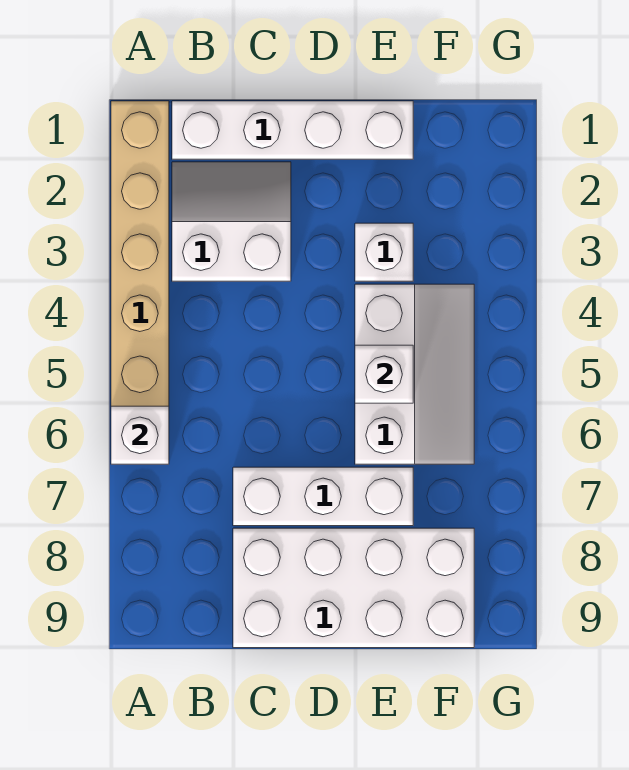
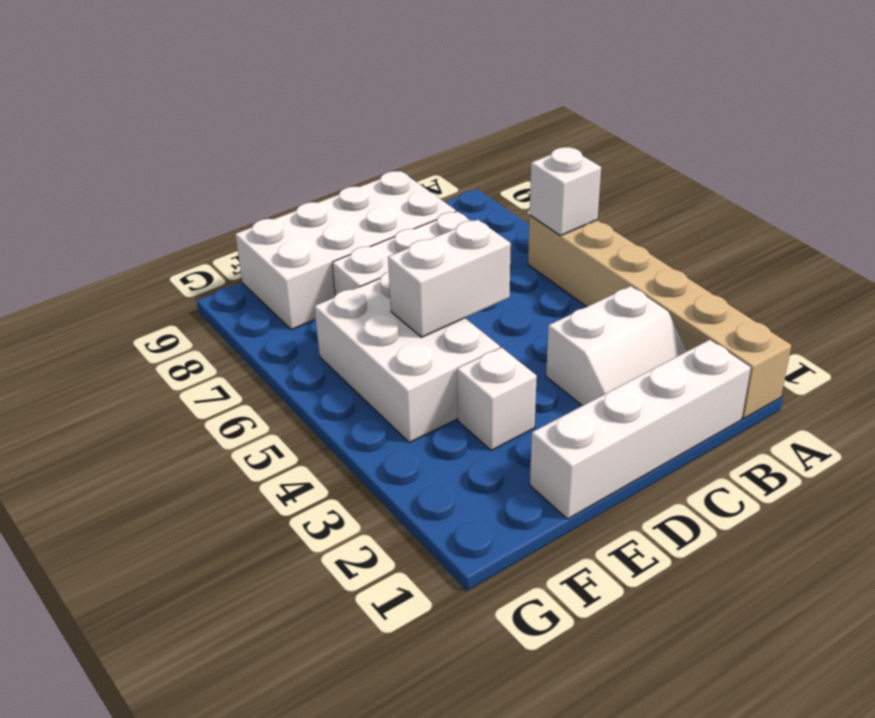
white 2x3 slope [355,284,474,464] -> white 2x3 brick [314,272,500,443]
white 1x1 brick [355,345,413,403] -> white 1x2 brick [388,220,511,337]

